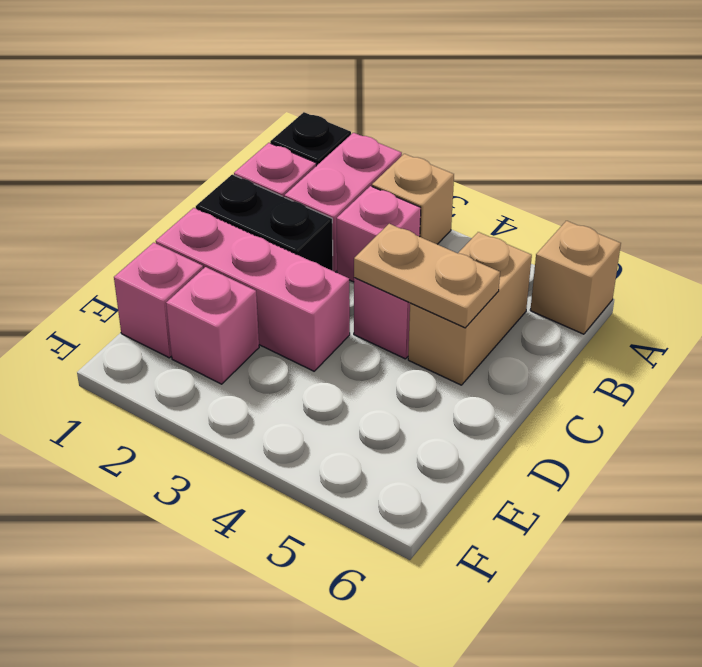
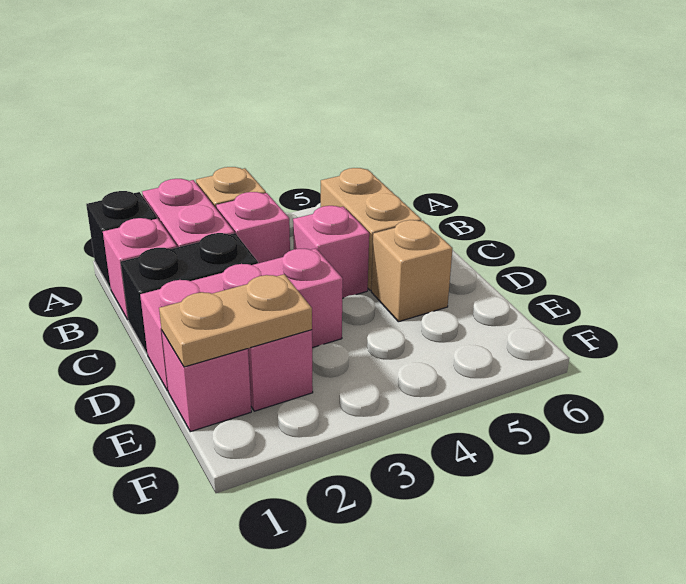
tan 1x1 brick [530,221,621,334] -> tan 1x1 brick moved to [371,220,453,322]
tan 1x2 plate [354,224,500,328] -> tan 1x2 plate moved to [159,274,312,367]

